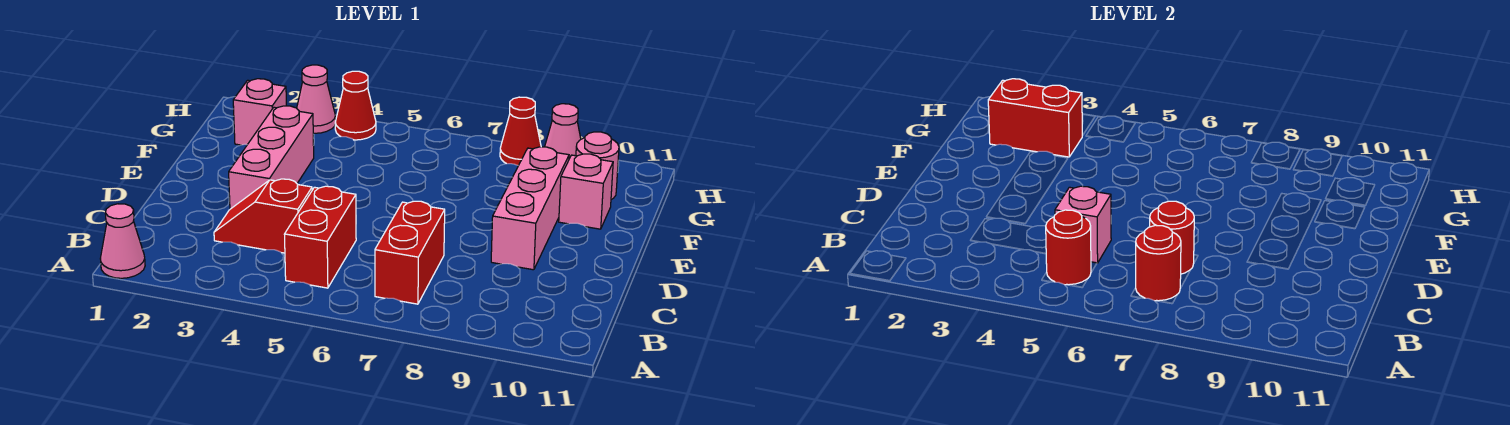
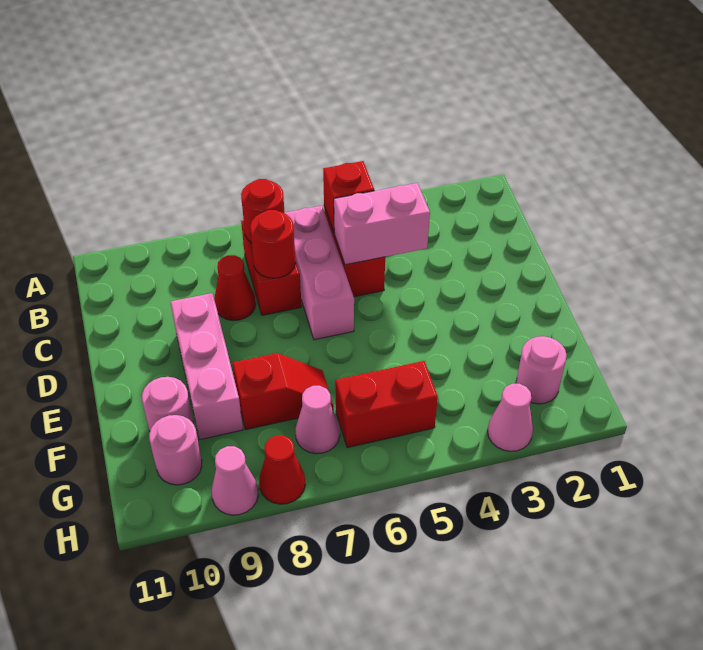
pink 1x1 cone [100,204,145,278] -> pink 1x1 cone moved to [295,386,340,454]
red 1x1 round brick [1046,210,1091,285] -> red 1x1 brick [323,161,374,232]
red 1x2 slope [214,179,312,253] -> red 1x2 slope moved to [233,353,333,429]
pink 1x1 brick [1055,186,1111,263] -> pink 1x2 brick [334,183,430,265]
pink 1x3 brick [229,106,314,209] -> pink 1x3 brick moved to [285,206,354,340]
pink 1x1 brick [559,154,613,229] -> pink 1x1 round brick [142,377,193,431]
pink 1x1 brick [233,79,286,145] -> pink 1x1 round brick [516,336,567,404]
red 1x2 brick [988,79,1082,157] -> red 1x2 brick moved to [335,361,438,448]
red 1x1 cone [335,71,376,140] -> red 1x1 cone moved to [214,255,256,321]

